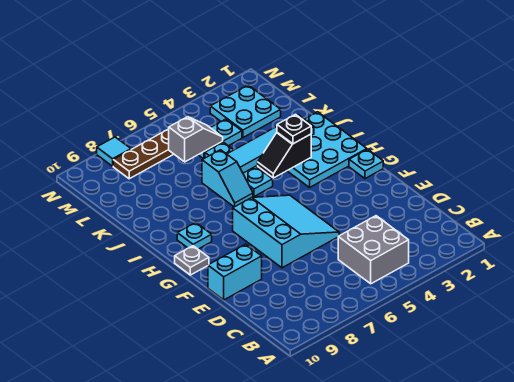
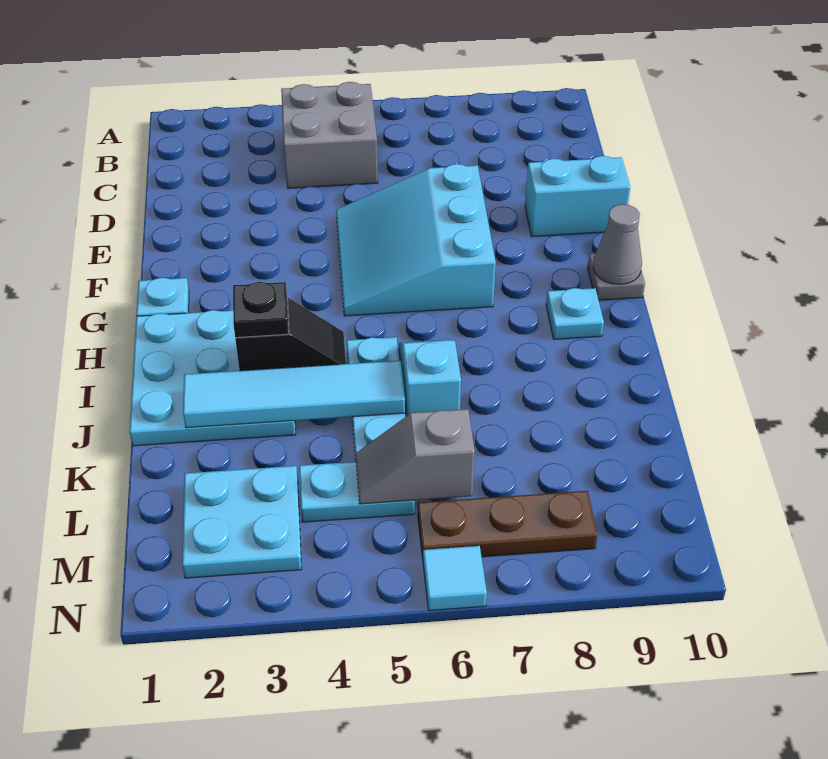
none -> grey 1x1 cone [593,204,642,284]
cyan 1x1 tile [97,137,131,166] -> cyan 1x1 tile moved to [423,546,487,611]

